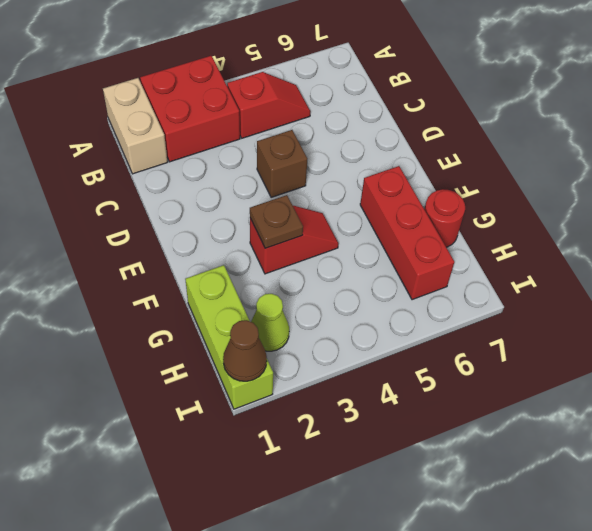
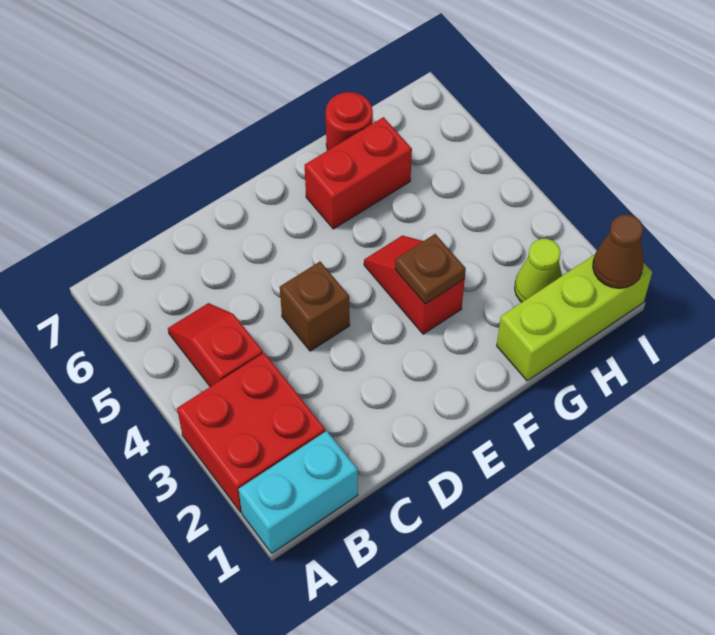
tan 1x2 brick [103,78,168,174] -> cyan 1x2 brick [238,431,358,553]
red 1x3 brick [360,166,454,300] -> red 1x2 brick [305,117,412,229]

